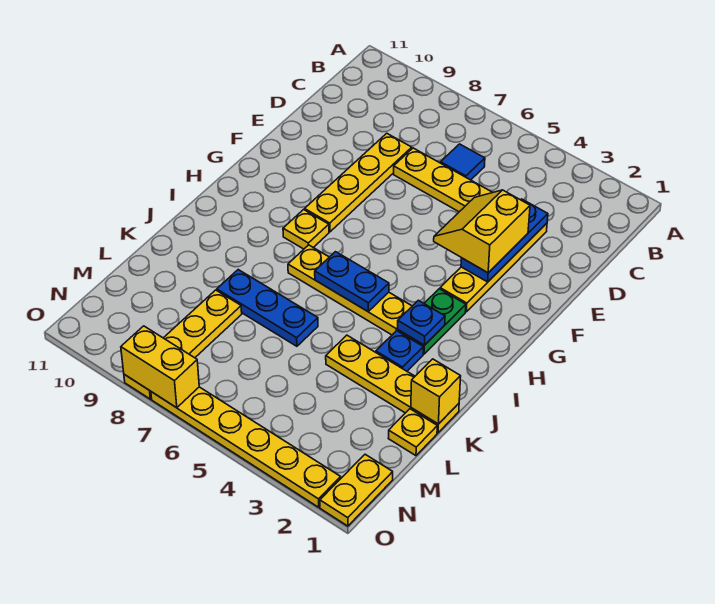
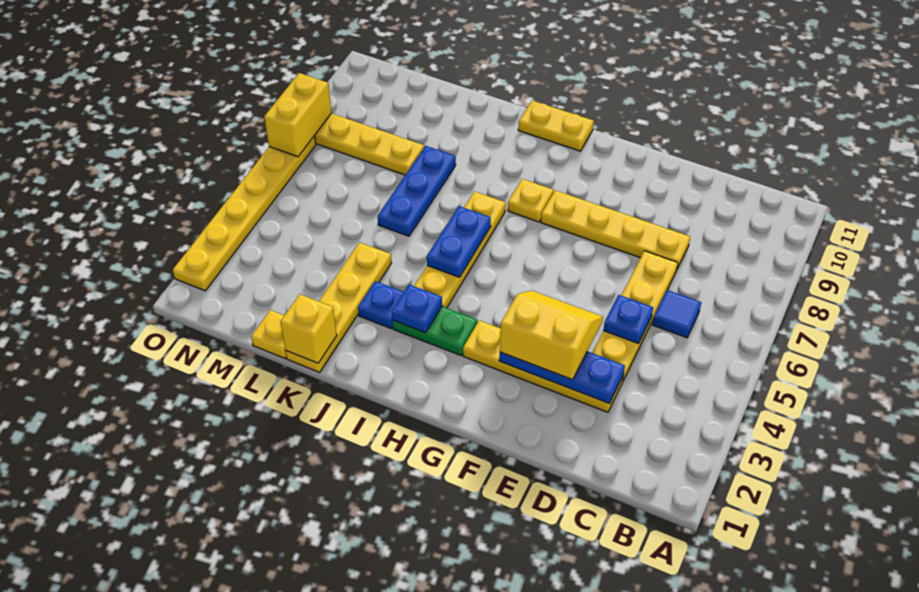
none -> blue 1x1 plate [603,295,653,344]
yellow 1x2 plate [320,454,393,526] -> yellow 1x2 plate moved to [518,101,594,151]

